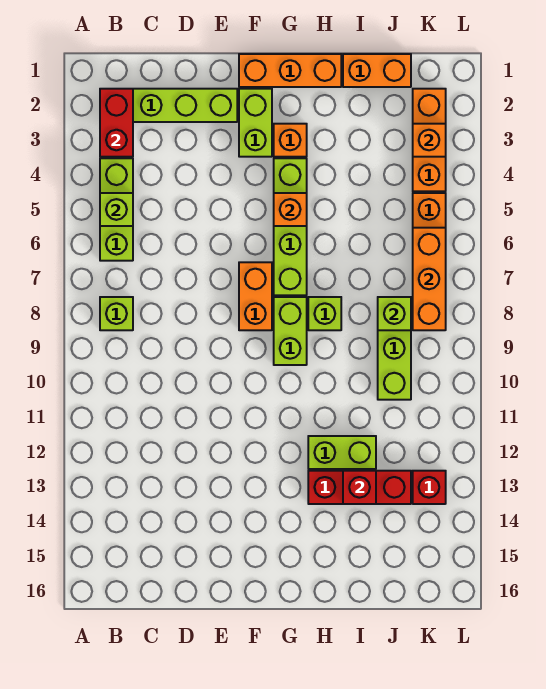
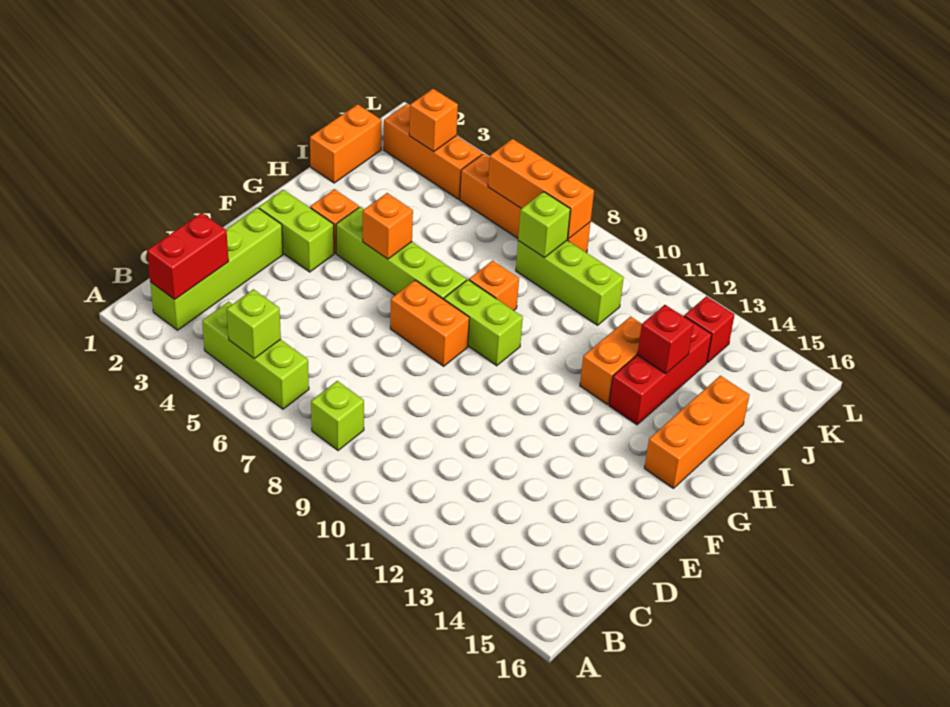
red 1x2 brick [100,89,133,157] -> red 1x2 brick turned to [147,213,229,300]
orange 1x3 brick [239,54,341,87] -> orange 1x3 brick moved to [644,376,749,488]
lime 1x1 brick [308,297,341,330] -> orange 1x1 brick [469,261,519,310]
lime 1x2 brick [308,436,376,469] -> orange 1x2 brick [580,317,642,405]

